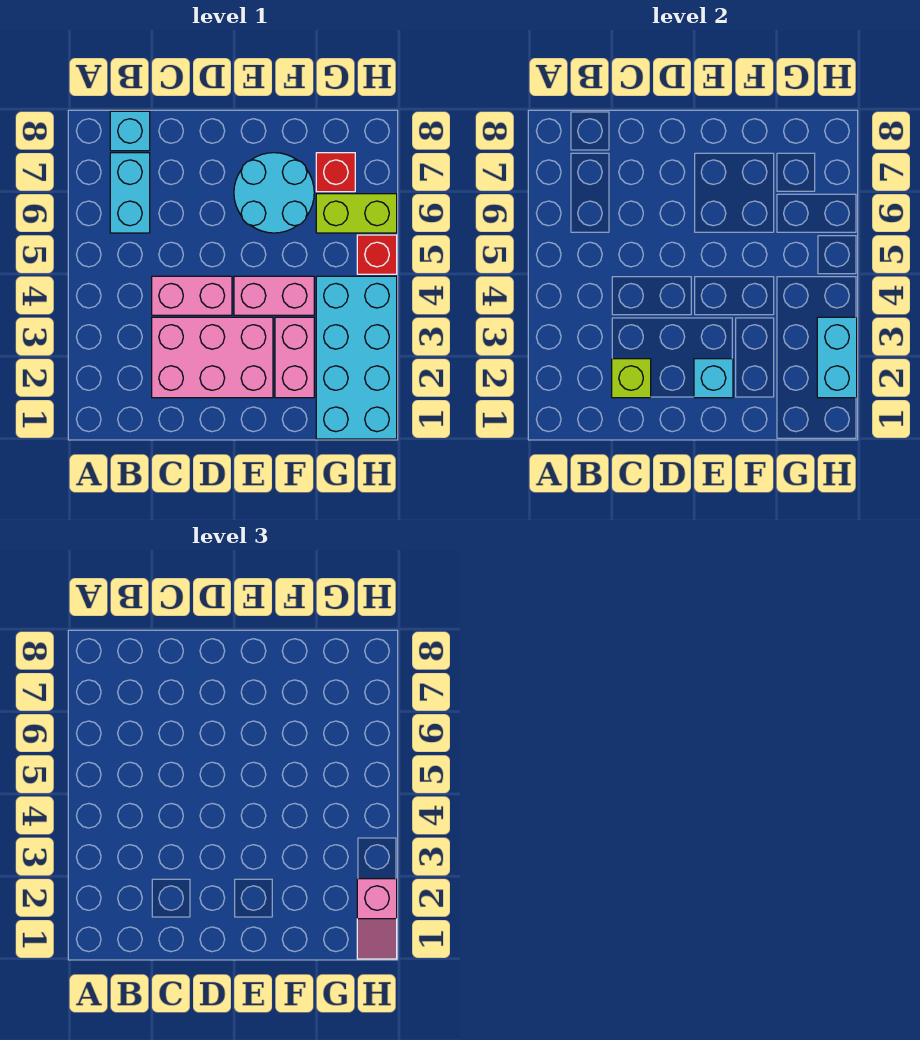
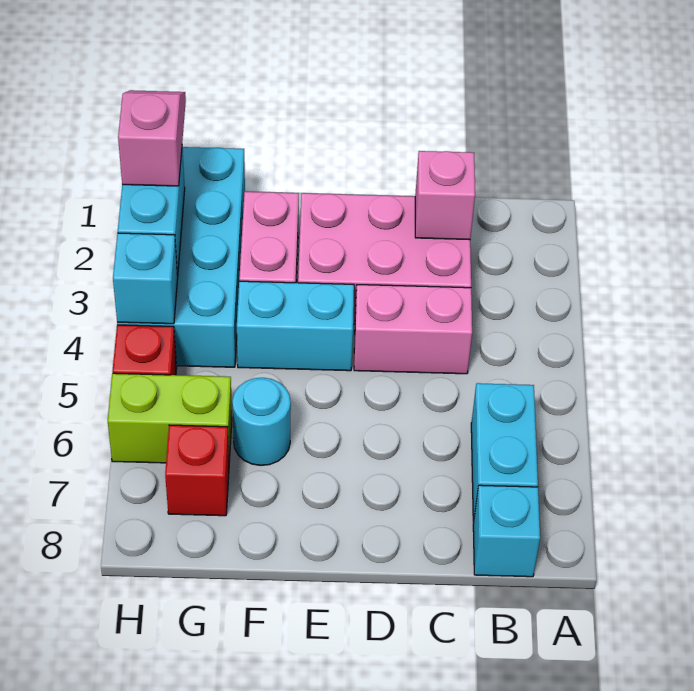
lime 1x1 brick [612,359,651,398] -> pink 1x1 brick [415,151,475,240]
cyan 1x1 brick [694,359,733,398] -> cyan 1x1 brick moved to [113,233,178,324]
pink 1x2 brick [234,276,314,315] -> cyan 1x2 brick [237,281,354,371]
cyan 2x2 round brick [234,153,314,233] -> cyan 1x1 round brick [232,378,291,465]

